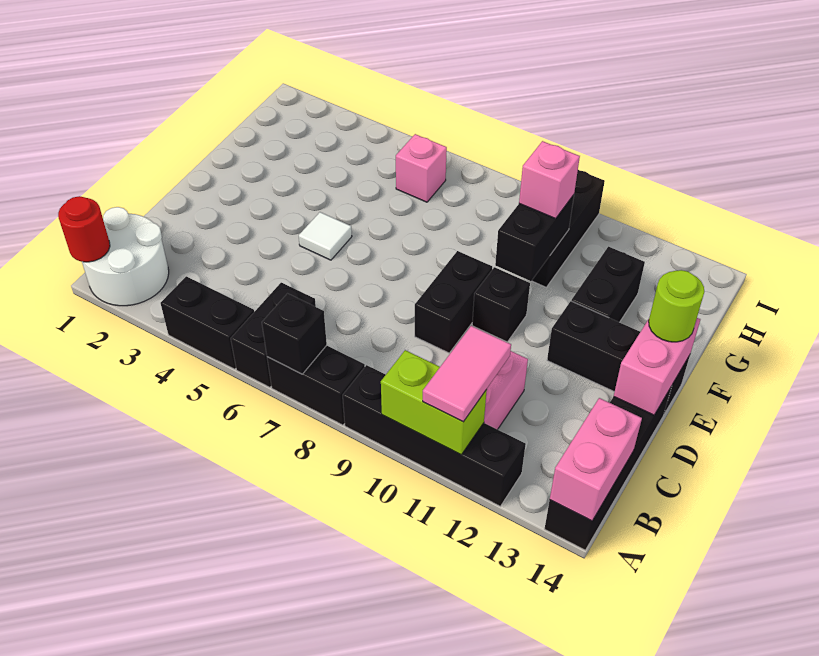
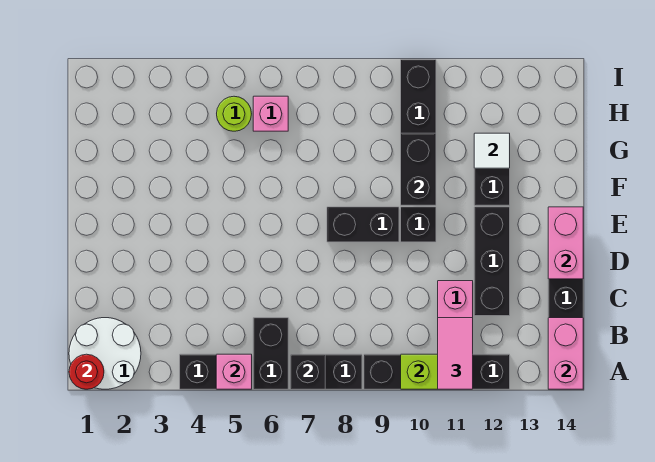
black 1x2 brick [415,251,492,353] -> black 1x2 brick turned to [327,207,399,242]
white 1x1 tile [299,212,352,260] -> white 1x1 tile moved to [474,133,510,168]
black 1x3 brick [547,301,690,414] -> black 1x3 brick turned to [474,207,510,316]
lime 1x1 round brick [649,270,704,342] -> lime 1x1 round brick moved to [217,96,251,131]
pink 1x1 brick [519,141,580,219] -> pink 1x1 brick moved to [216,354,252,389]

